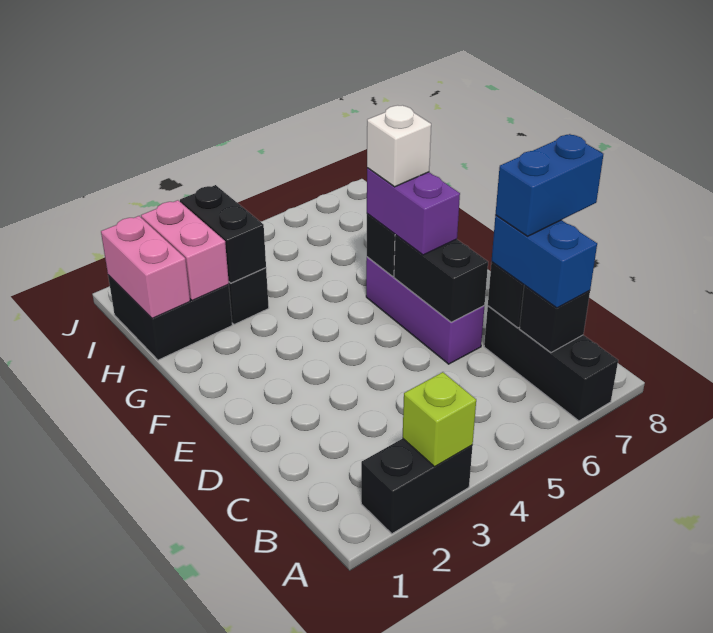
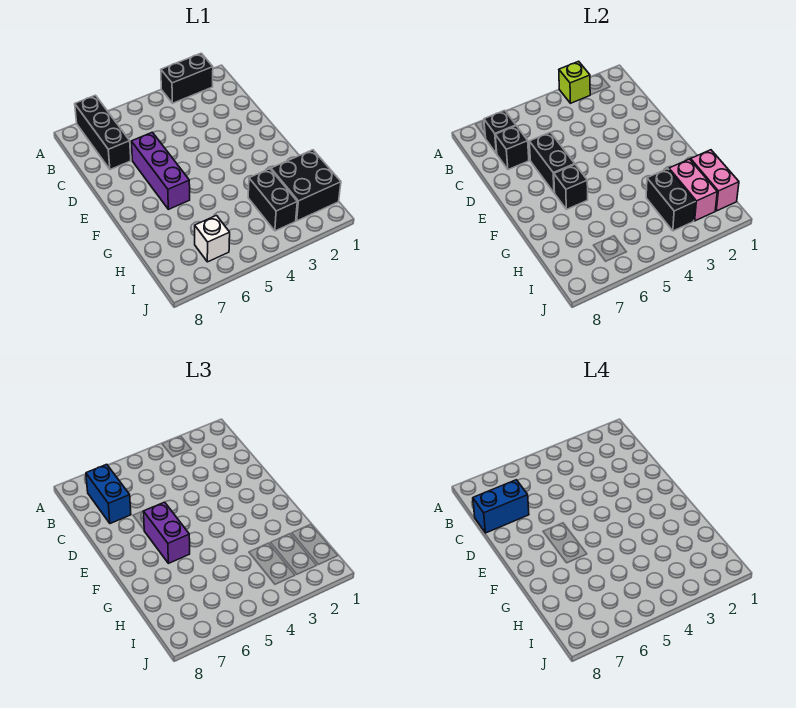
white 1x1 brick [367,105,431,187] -> white 1x1 brick moved to [195,216,230,262]

